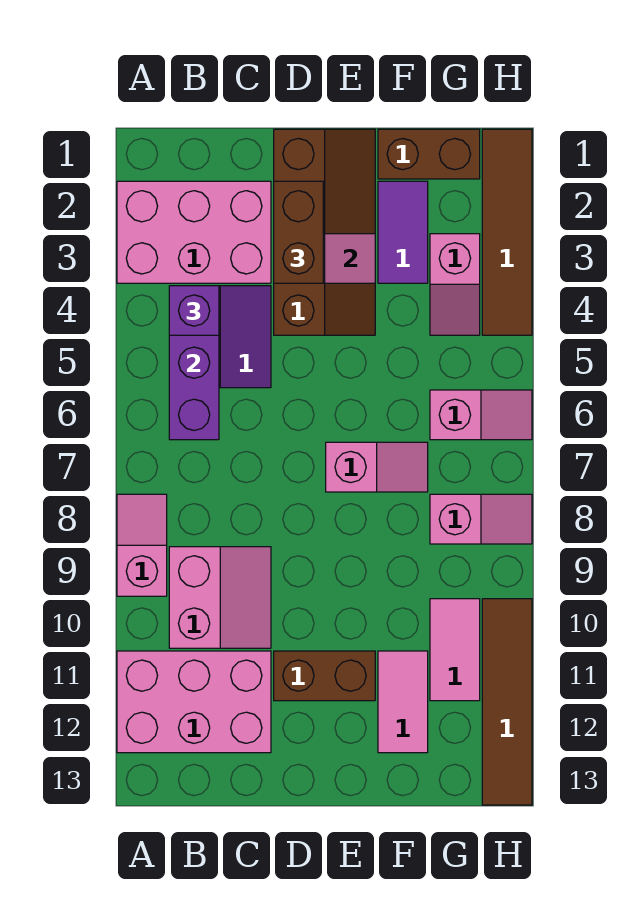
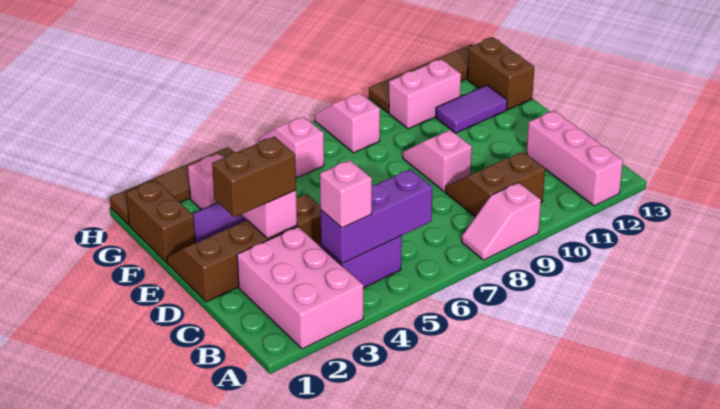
pink 2x3 brick [117,651,271,753] -> pink 1x3 brick [527,111,623,206]
purple 1x1 brick [169,286,219,335] -> pink 1x1 brick [320,160,372,228]
pink 2x2 slope [169,547,271,648] -> brown 2x2 slope [445,152,545,217]
brown 1x2 brick [274,651,375,701] -> brown 1x2 brick moved to [467,37,534,110]
pink 1x2 slope [326,442,428,492] -> pink 1x2 slope moved to [403,130,472,192]
pink 1x2 tile [378,651,428,753] -> purple 1x2 tile [436,85,507,133]
pink 1x2 tile [430,599,480,701] -> pink 1x2 brick [389,59,461,129]

